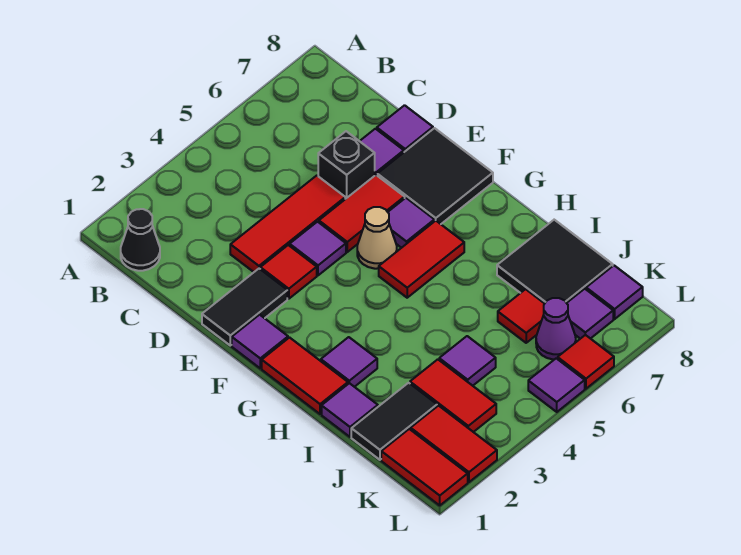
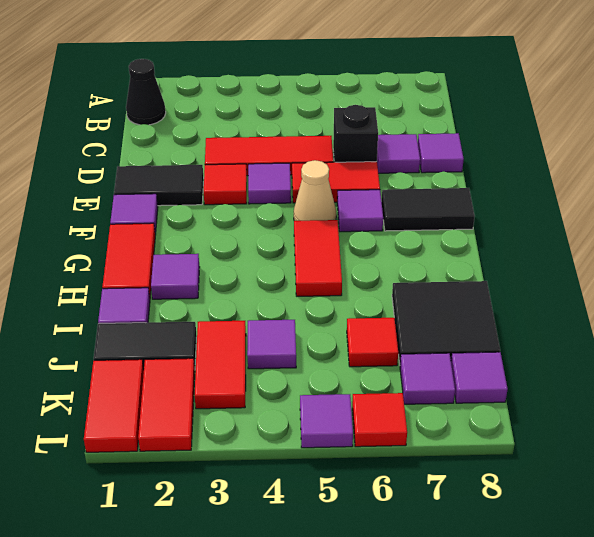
black 2x2 tile [377,128,493,224] -> black 1x2 tile [382,188,475,231]
red 1x2 tile [379,221,464,298] -> red 1x2 tile turned to [294,220,342,296]
purple 1x1 cone [536,298,576,359] -> none

